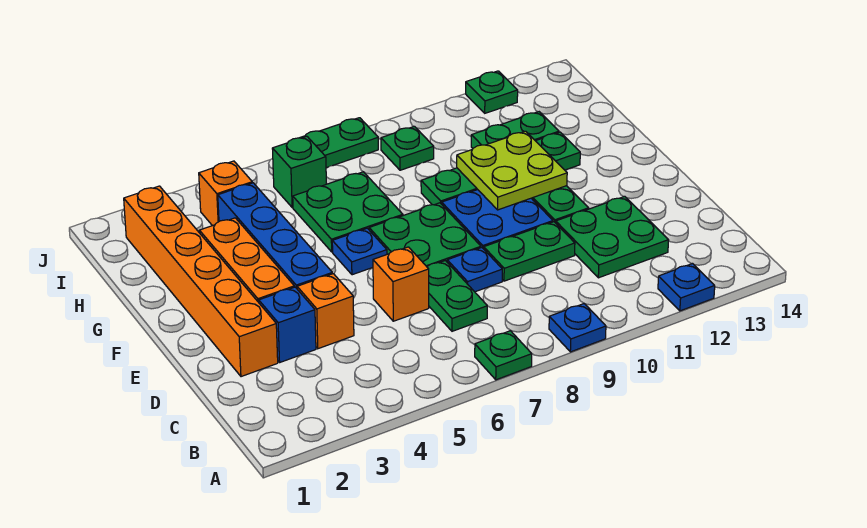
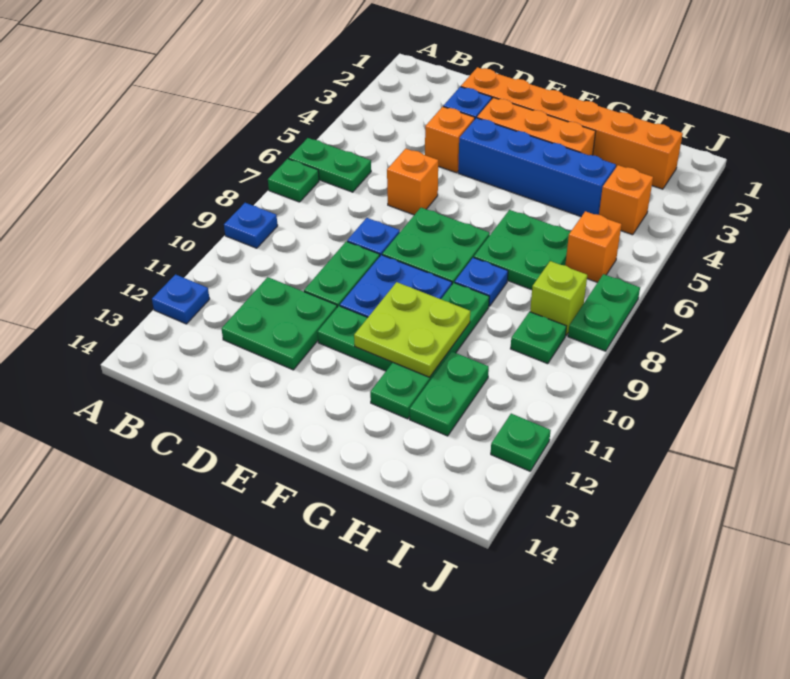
green 1x2 plate [427,261,487,331] -> green 1x2 plate moved to [289,138,371,192]
blue 1x1 plate [332,228,387,275] -> blue 1x1 plate moved to [455,258,508,306]
green 1x1 brick [272,136,326,208] -> orange 1x1 brick [565,211,621,282]
none -> lime 1x1 brick [530,261,587,336]

